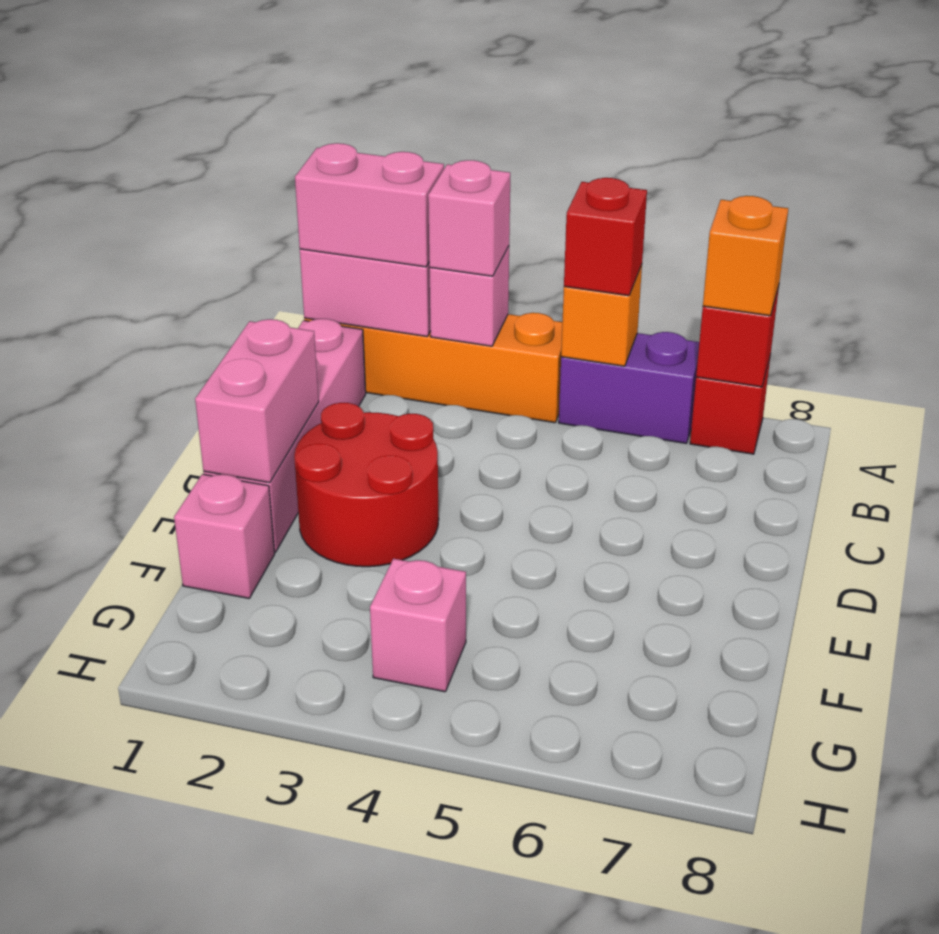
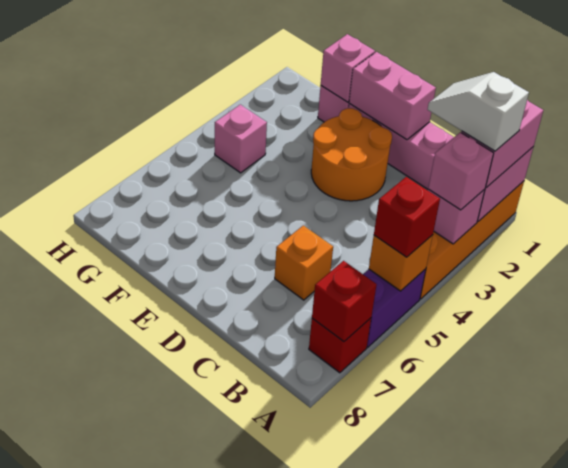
none -> white 1x2 slope [428,72,529,151]
orange 1x1 brick [703,196,788,316] -> orange 1x1 brick moved to [275,225,333,300]
red 2x2 round brick [294,403,439,567] -> orange 2x2 round brick [311,108,392,201]
none -> pink 1x1 brick [321,34,375,102]

